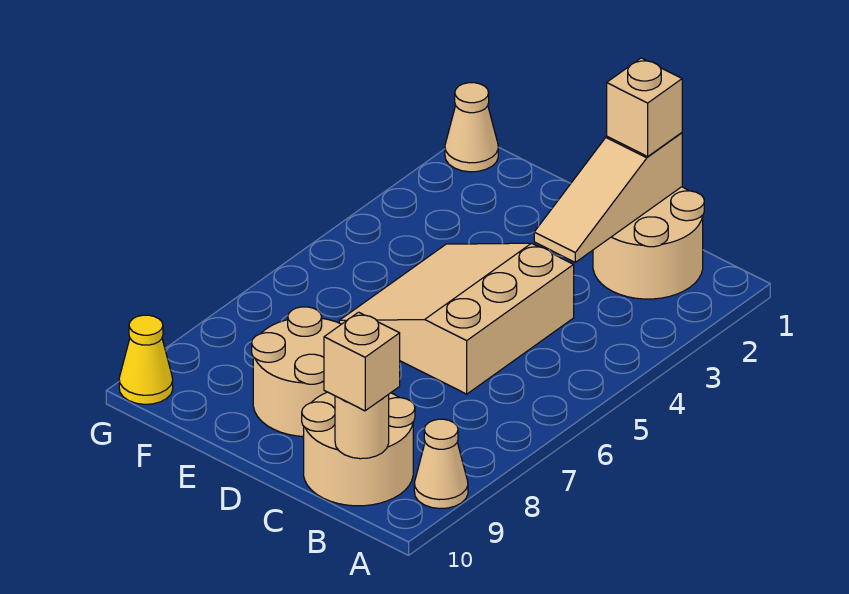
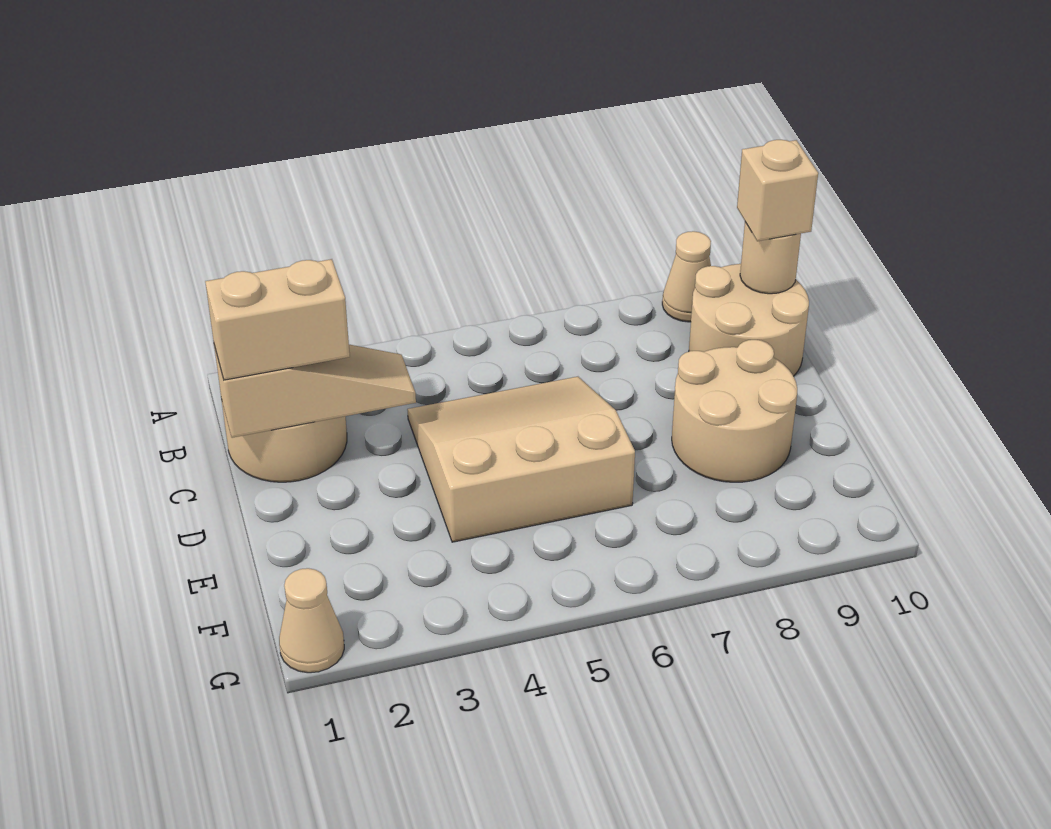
tan 1x1 brick [607,58,682,157] -> tan 1x2 brick [205,259,350,380]
tan 3x3 slope [339,243,574,394] -> tan 3x3 slope turned to [407,377,635,542]
yellow 1x1 cone [119,315,173,404] -> none

